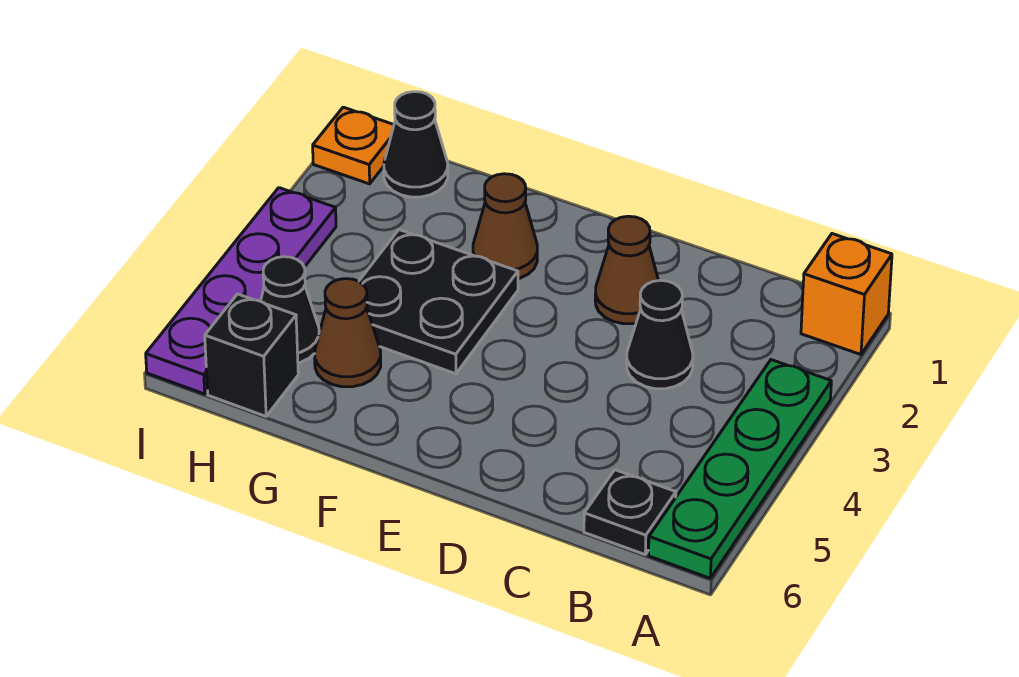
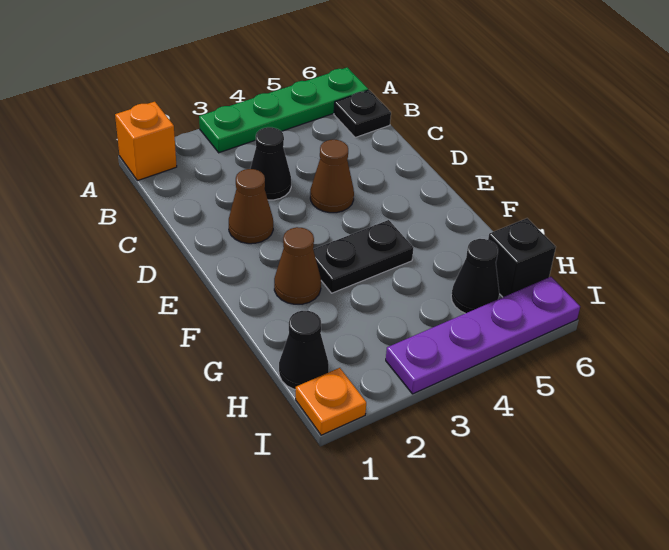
black 2x2 plate [359,230,518,374] -> black 1x2 plate [313,220,413,293]
brown 1x1 cone [315,279,381,387] -> brown 1x1 cone moved to [310,140,354,213]

